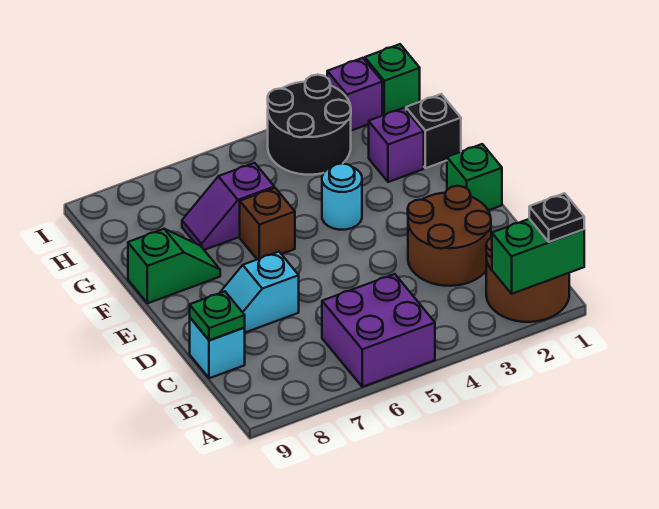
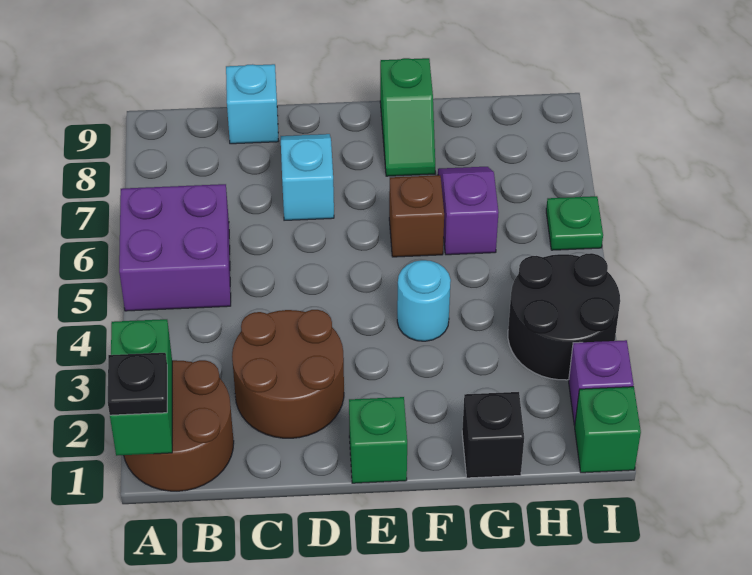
green 1x1 plate [190,291,245,340] -> green 1x1 plate moved to [546,196,603,250]
purple 1x1 brick [369,108,424,182] -> none

